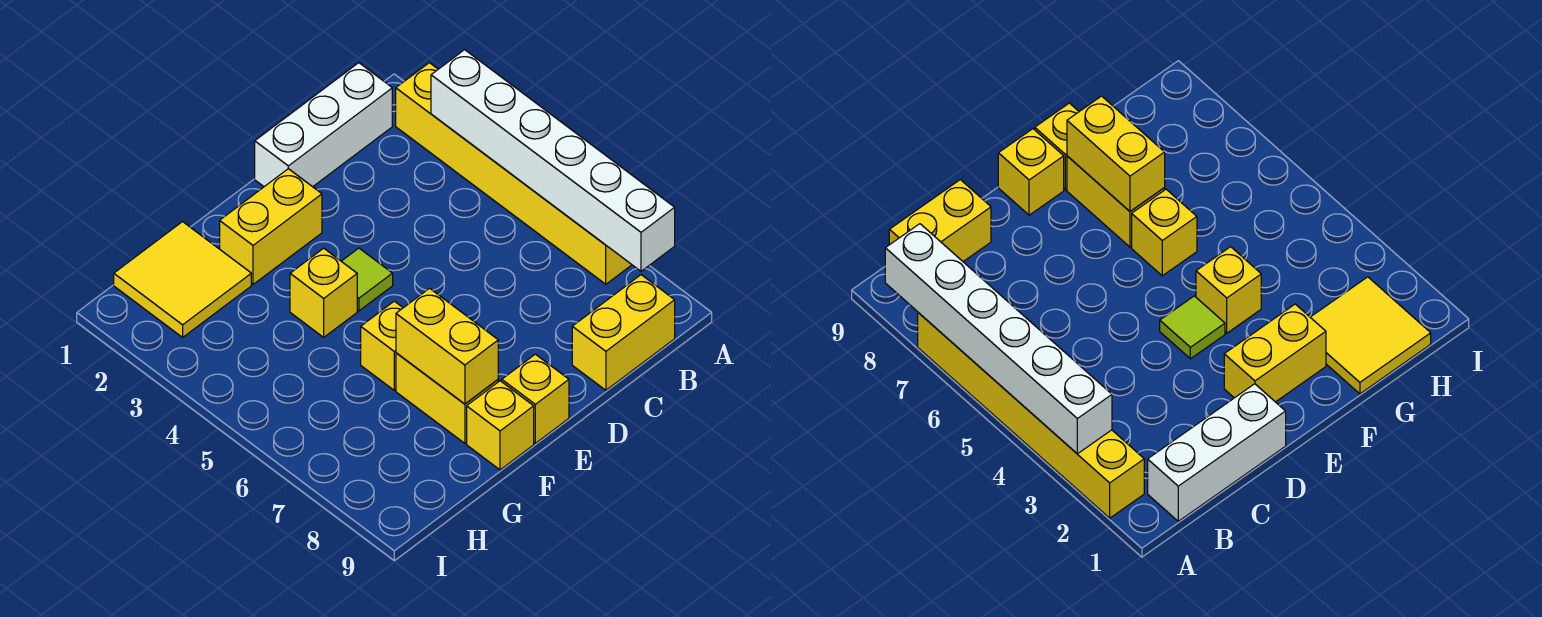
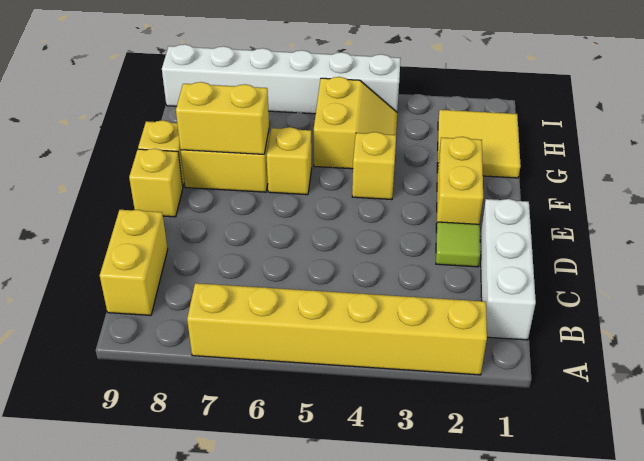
white 1x6 brick [431,50,675,271] -> white 1x6 brick moved to [162,44,401,114]
lime 1x1 tile [341,248,393,311] -> lime 1x1 tile moved to [436,222,480,267]
none -> yellow 2x2 slope [314,77,397,169]

